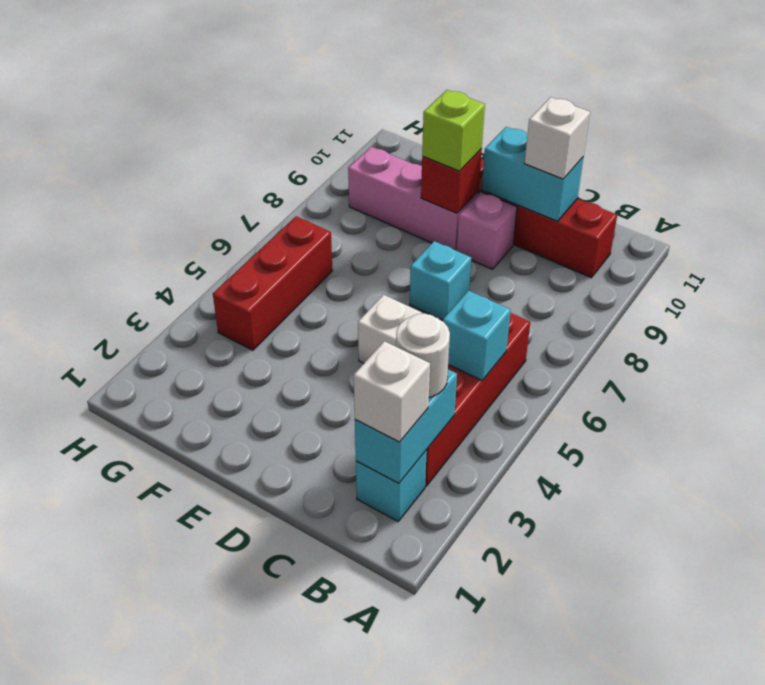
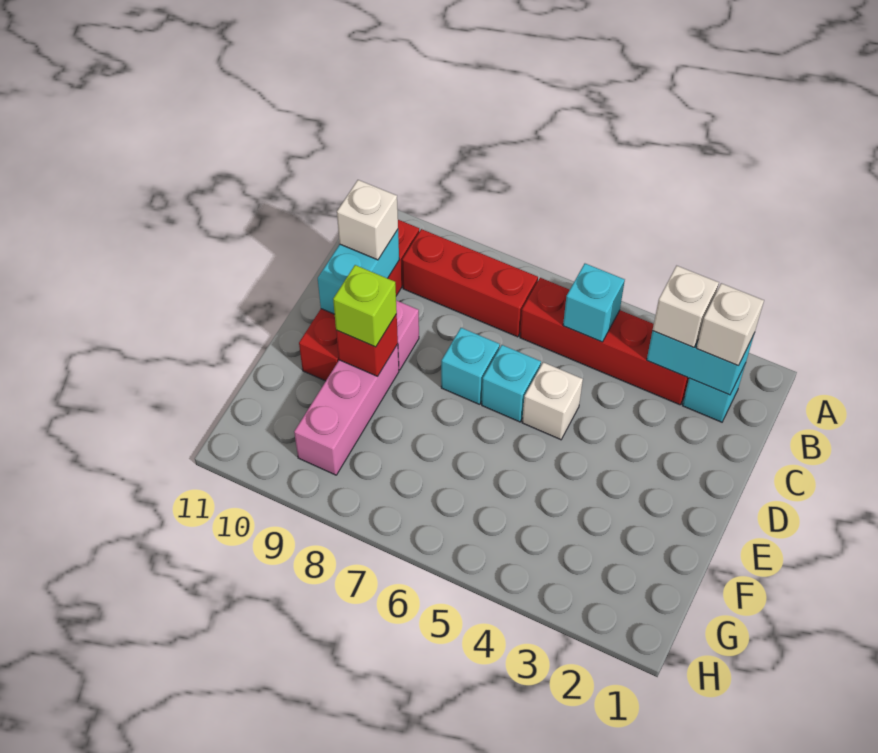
white 1x1 round brick [396,313,450,397] -> white 1x1 brick [653,266,719,347]
none -> cyan 1x1 brick [482,345,541,422]
red 1x3 brick [213,216,333,350] -> red 1x3 brick moved to [402,229,538,337]

